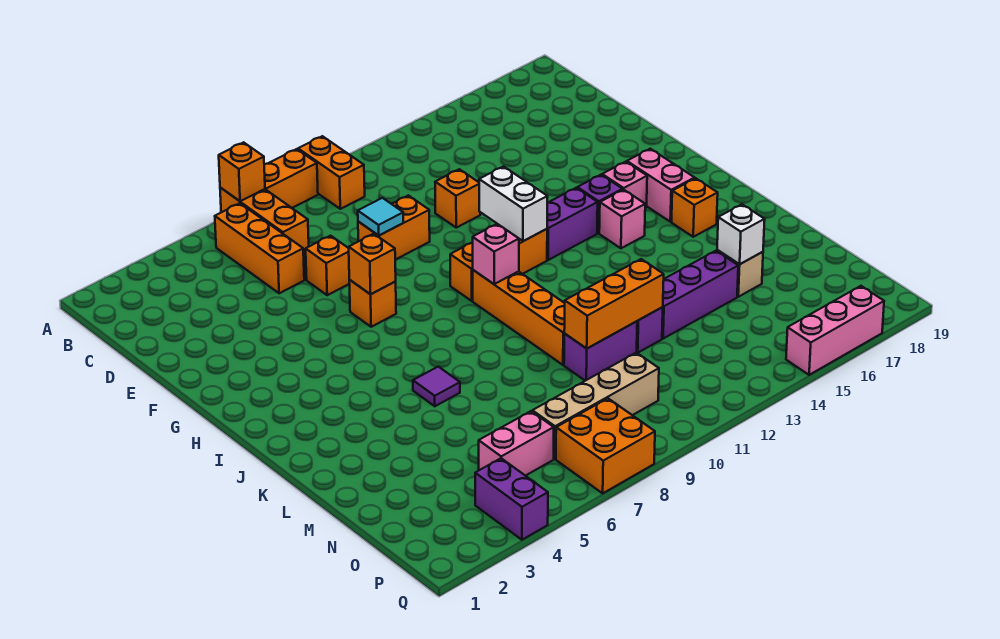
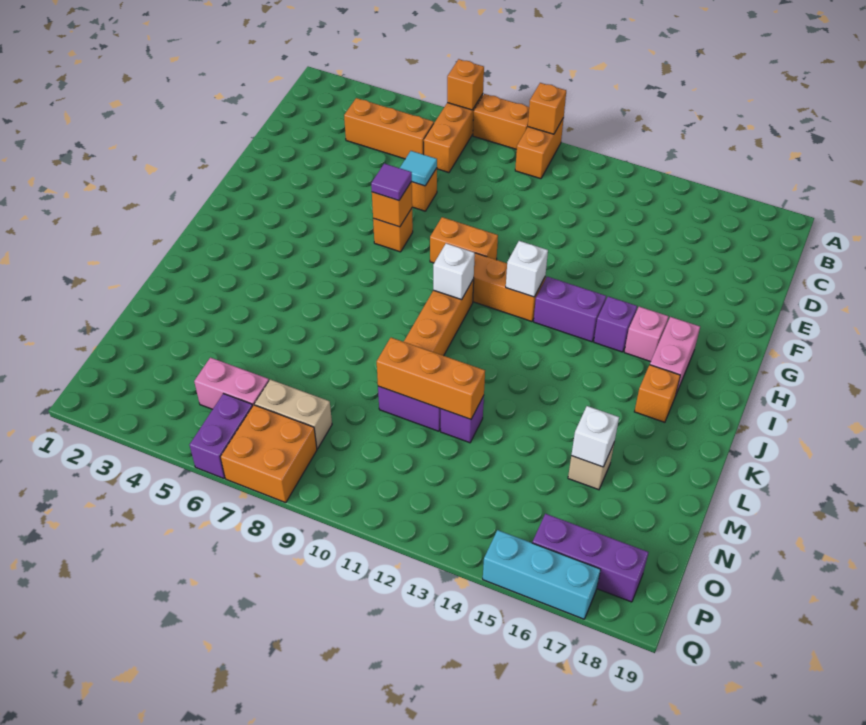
orange 1x3 brick [215,203,304,293] -> orange 1x3 brick turned to [344,98,434,159]
orange 1x2 brick [358,195,430,260] -> orange 1x2 brick moved to [430,217,498,263]
cyan 1x1 tile [358,198,403,235] -> cyan 1x1 tile moved to [400,151,437,186]
orange 1x1 brick [435,169,480,228] -> orange 1x1 brick moved to [528,83,566,134]
white 1x2 brick [479,167,548,241] -> white 1x1 brick [506,241,548,297]
pink 1x1 brick [473,224,519,284] -> white 1x1 brick [433,243,475,300]
pink 1x1 brick [599,190,645,248] -> none
purple 1x1 tile [413,367,460,406] -> purple 1x1 tile moved to [371,163,412,201]
purple 1x3 brick [662,251,738,338] -> purple 1x3 brick moved to [532,514,649,602]
tan 1x4 brick [532,353,659,459] -> tan 1x2 brick [255,379,332,449]
purple 1x2 brick [475,458,548,540] -> purple 1x2 brick moved to [190,394,253,478]
pink 1x3 brick [786,286,884,375] -> cyan 1x3 brick [483,530,601,619]

